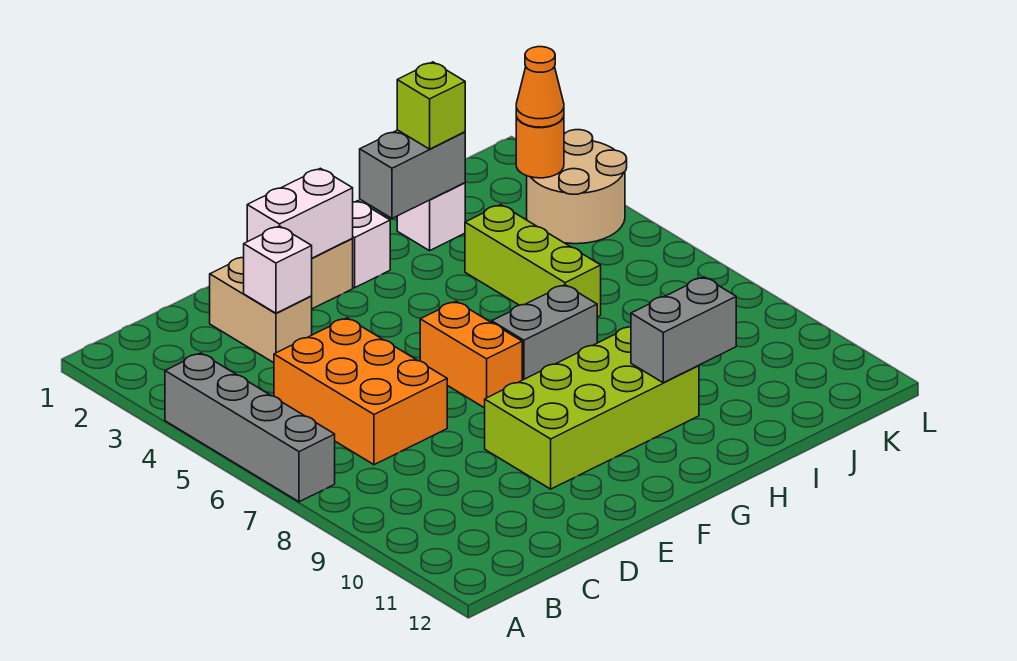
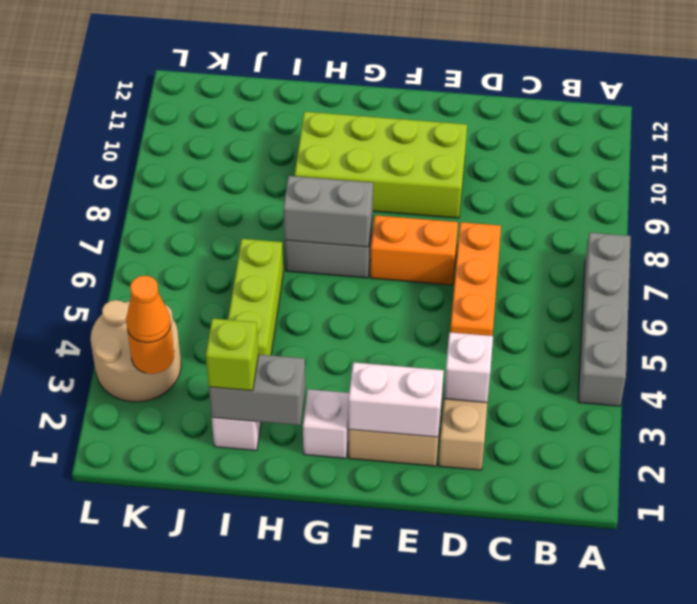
orange 2x3 brick [274,318,447,465] -> orange 1x3 brick [450,222,501,336]
orange 1x2 brick [420,301,522,408] -> orange 1x2 brick turned to [370,215,458,285]
grey 1x2 brick [631,277,736,383] -> grey 1x2 brick moved to [283,176,373,247]

